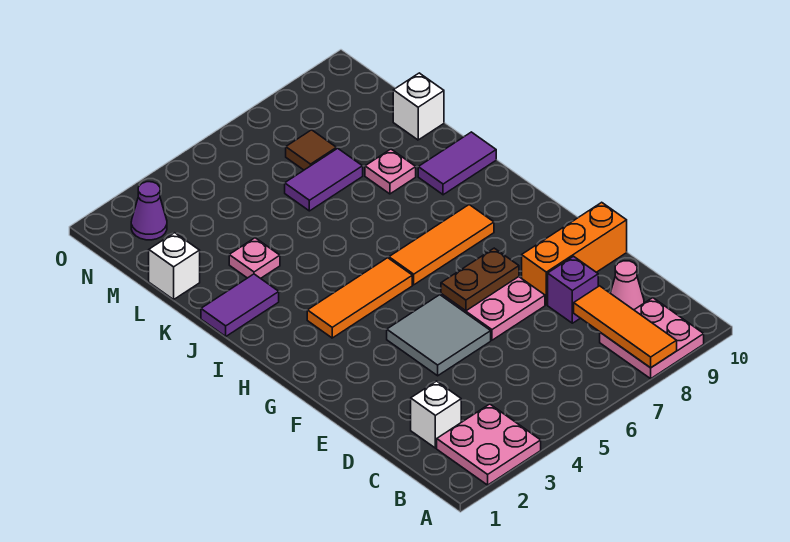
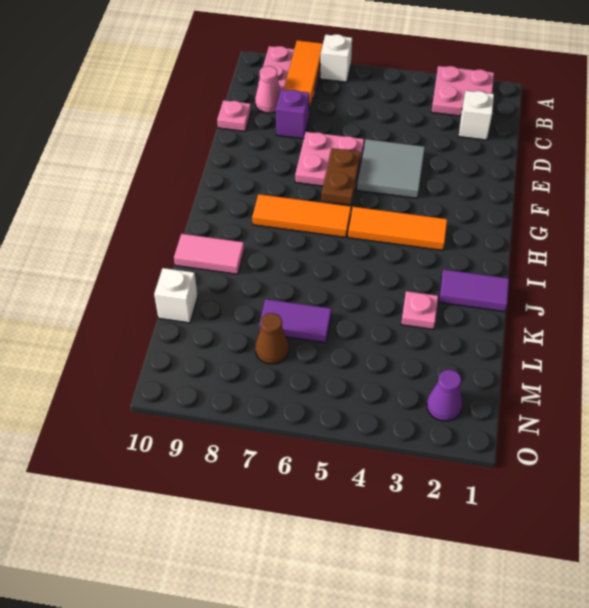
orange 1x3 brick [522,202,627,305] -> none
brown 1x2 plate [441,248,519,311] -> brown 1x2 plate turned to [321,148,361,205]
purple 1x2 tile [418,132,496,195] -> pink 1x2 tile [174,234,244,274]
pink 1x1 plate [365,149,416,194] -> pink 1x1 plate moved to [217,100,251,131]
white 1x1 brick [149,233,200,299] -> white 1x1 brick moved to [320,34,352,82]
brown 1x1 tile [286,130,336,170] -> brown 1x1 cone [255,313,289,364]

